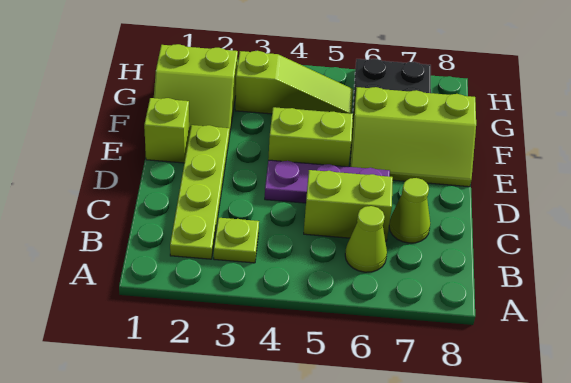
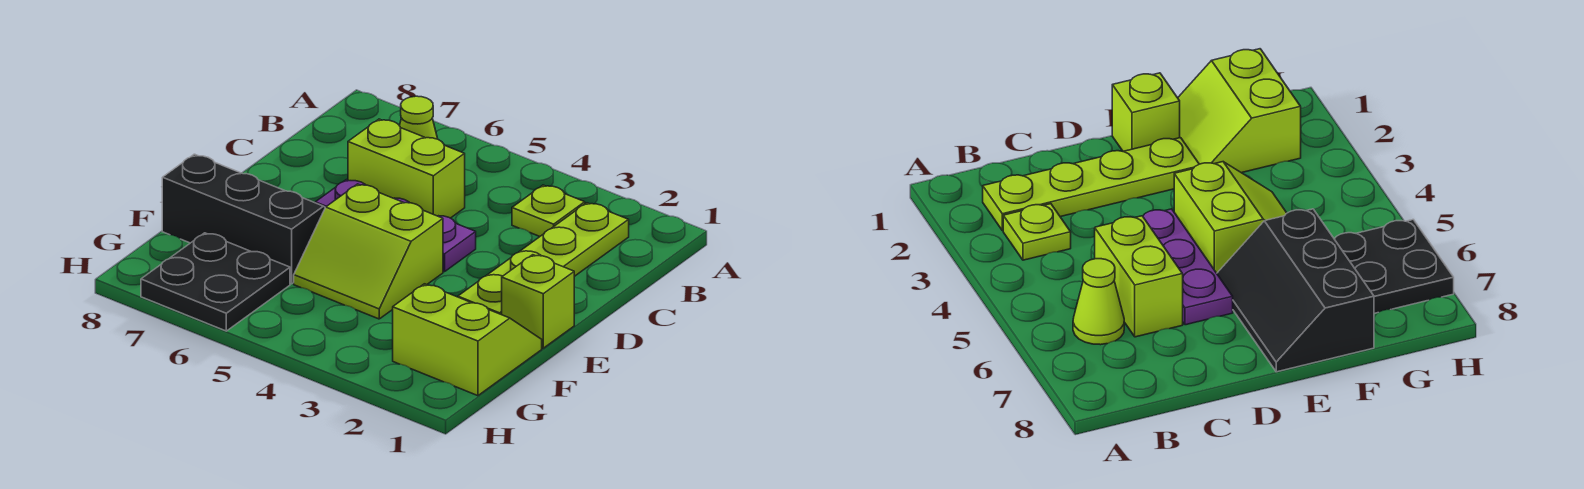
lime 1x1 cone [389,178,430,243] -> none
lime 2x3 slope [350,87,476,187] -> black 2x3 slope [162,154,325,284]
lime 1x3 slope [235,51,353,114] -> none

